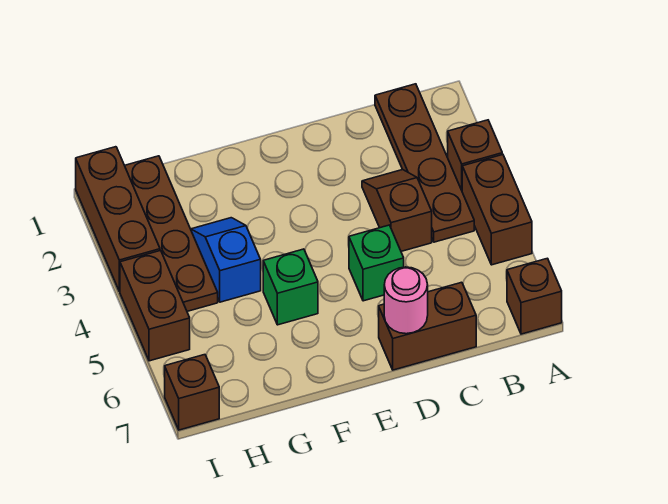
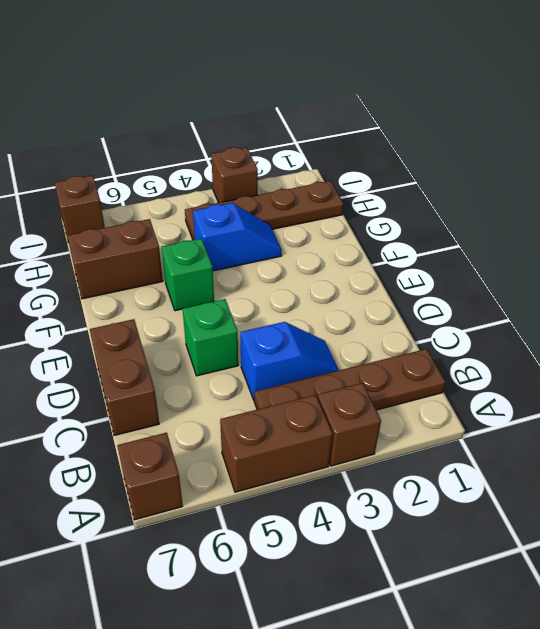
brown 1x2 slope [362,170,432,251] -> blue 1x2 slope [241,322,339,400]
pink 1x1 round brick [384,267,428,334] -> none
brown 1x3 brick [76,147,160,292] -> brown 1x1 brick [211,147,258,203]
brown 1x2 brick [120,250,190,361] -> brown 1x2 brick moved to [67,219,163,299]

